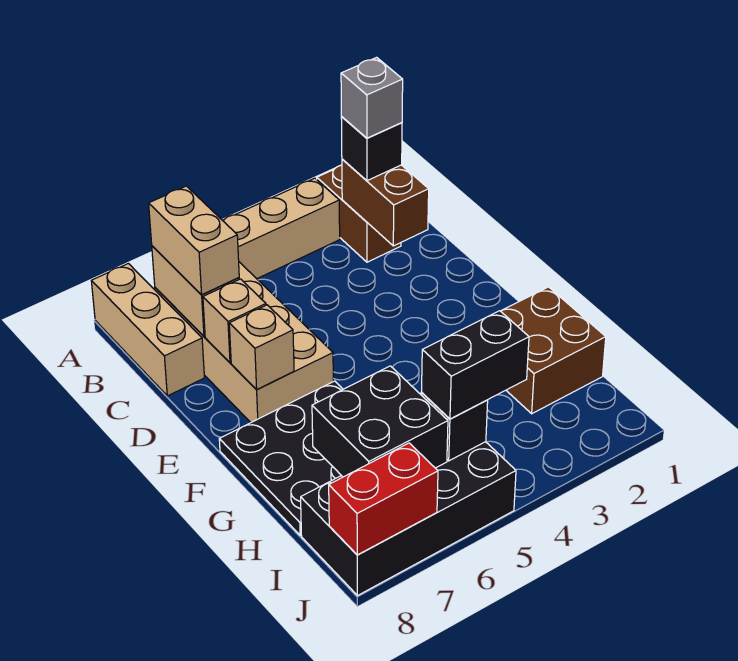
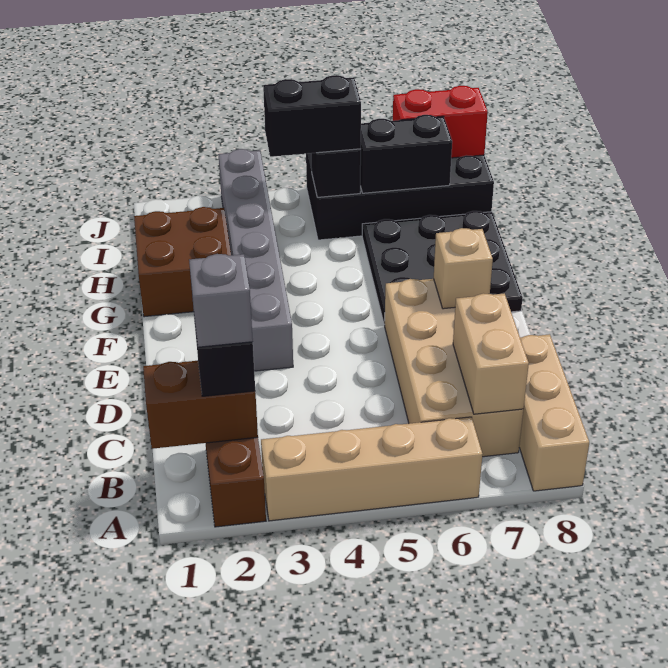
brown 1x2 brick [342,159,429,246] -> brown 1x2 brick turned to [143,361,258,449]
tan 1x2 brick [149,186,239,295] -> none
tan 1x1 brick [203,279,266,363] -> none
none -> grey 1x6 brick [218,149,293,371]
black 2x2 brick [312,366,448,477] -> black 1x2 brick [360,115,452,193]

